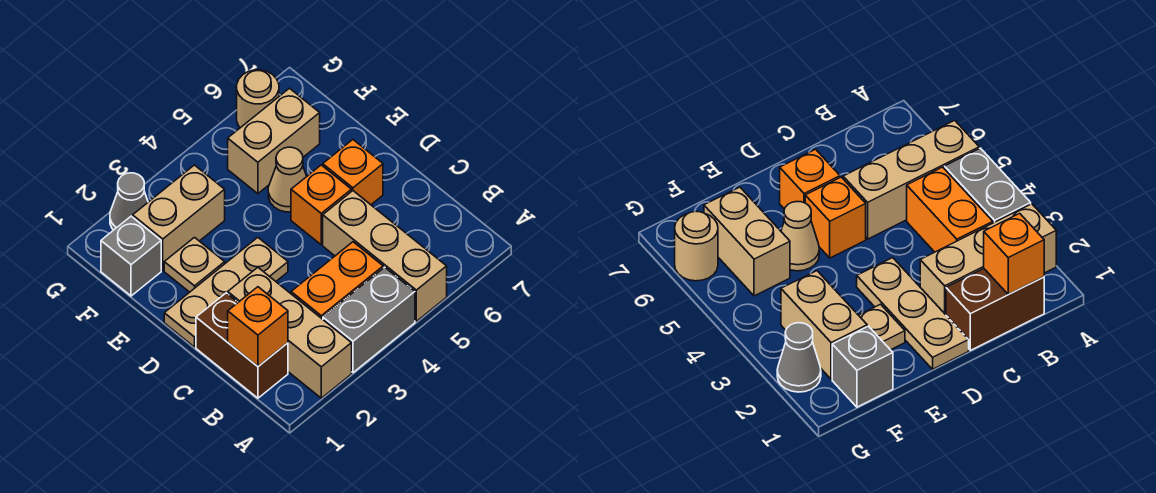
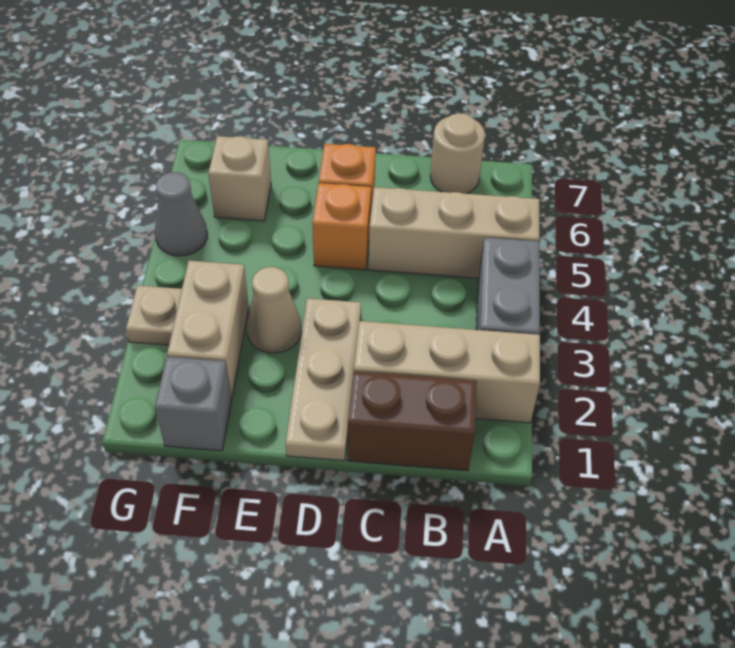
orange 1x1 brick [228,287,288,366] -> none
orange 1x2 brick [291,242,383,319] -> none
tan 1x1 plate [164,238,225,292] -> tan 1x1 plate moved to [126,285,182,345]
tan 1x1 cone [268,147,307,212] -> tan 1x1 cone moved to [247,267,302,353]
tan 1x2 brick [228,88,320,194] -> tan 1x1 brick [208,136,271,221]
grey 1x1 cone [110,173,148,230] -> grey 1x1 cone moved to [155,172,207,256]
tan 1x1 round brick [237,70,279,128] -> tan 1x1 round brick moved to [430,113,485,194]

